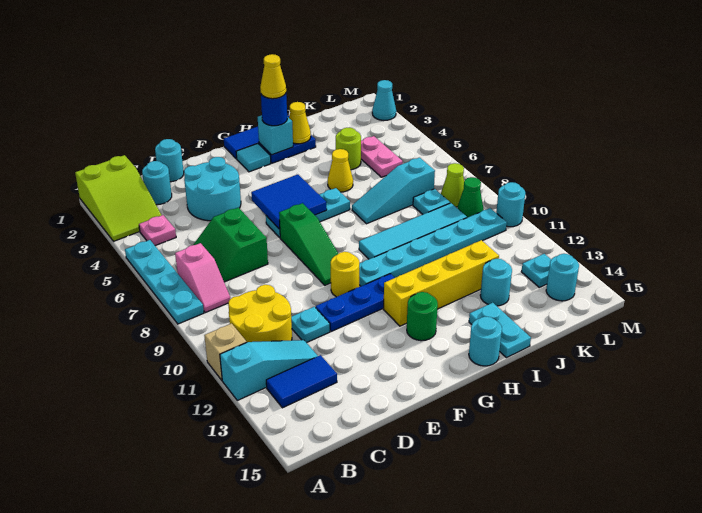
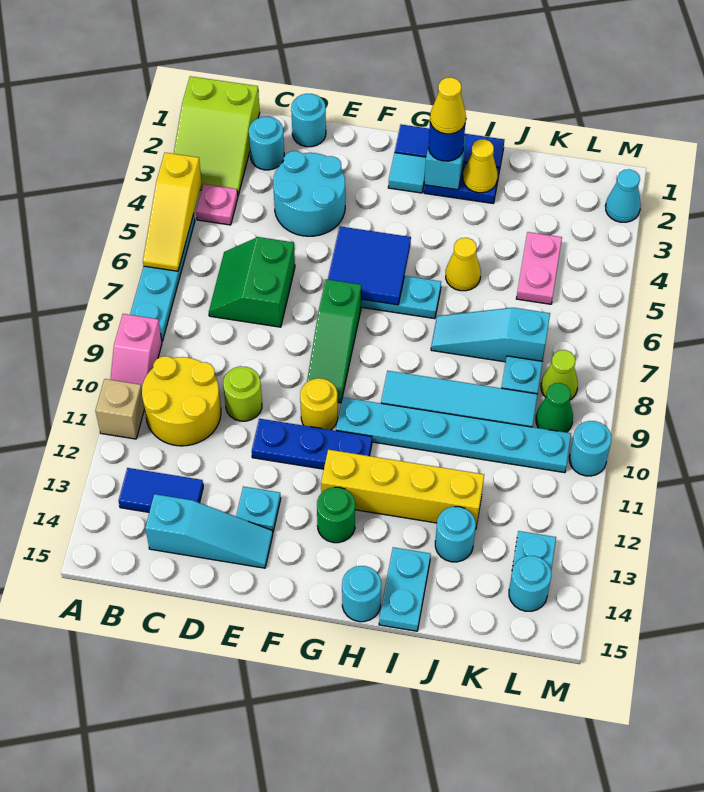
none -> yellow 1x3 slope [143,153,202,271]
cyan 1x3 slope [220,340,318,400] -> cyan 1x3 slope moved to [145,494,273,568]
pink 1x2 slope [175,243,230,313] -> pink 1x2 slope moved to [110,314,162,389]
cyan 1x1 plate [291,307,330,343] -> cyan 1x1 plate moved to [236,487,281,531]
lime 1x1 round brick [336,128,361,170] -> lime 1x1 round brick moved to [223,366,262,421]

